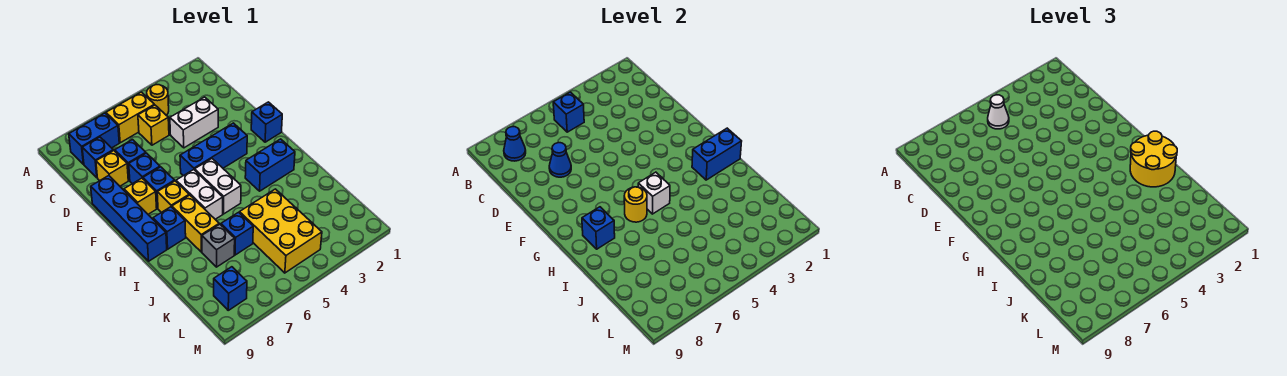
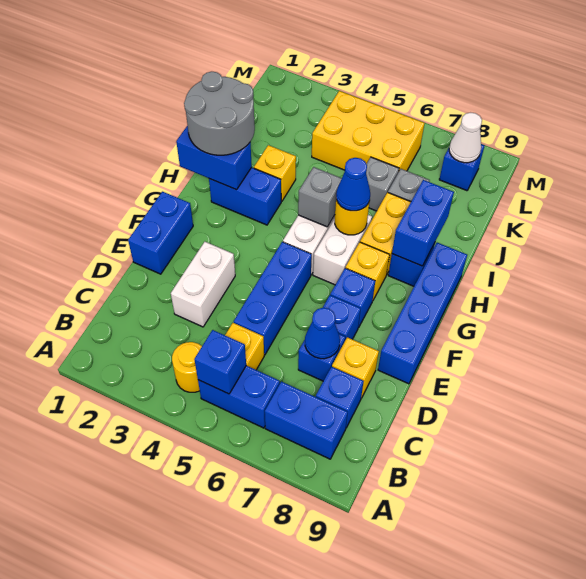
yellow 1x2 brick [106,92,154,143] -> blue 1x2 brick [198,366,280,428]
white 1x1 cone [988,95,1009,129] -> white 1x1 cone moved to [449,113,482,163]
blue 1x1 cone [504,127,526,161] -> blue 1x1 cone moved to [336,158,370,211]
white 1x2 brick [170,97,218,148] -> white 1x2 brick turned to [171,242,235,327]
blue 1x1 brick [251,102,282,142] -> blue 1x2 brick [128,192,193,274]
blue 1x3 brick [180,123,247,176] -> blue 1x3 brick turned to [234,242,312,355]
yellow 1x1 brick [124,178,157,214] -> yellow 1x1 brick moved to [254,145,296,202]
yellow 2x2 round brick [1130,131,1177,187] -> grey 2x2 round brick [184,72,255,155]
white 1x1 brick [638,172,670,214] -> grey 1x1 brick [298,167,342,227]
blue 1x1 brick [582,207,615,249] -> blue 1x2 brick [392,180,454,266]
yellow 2x3 brick [240,189,322,273] -> yellow 2x3 brick turned to [312,91,425,171]
blue 1x1 brick [221,212,253,255] -> grey 1x1 brick [366,157,399,211]

